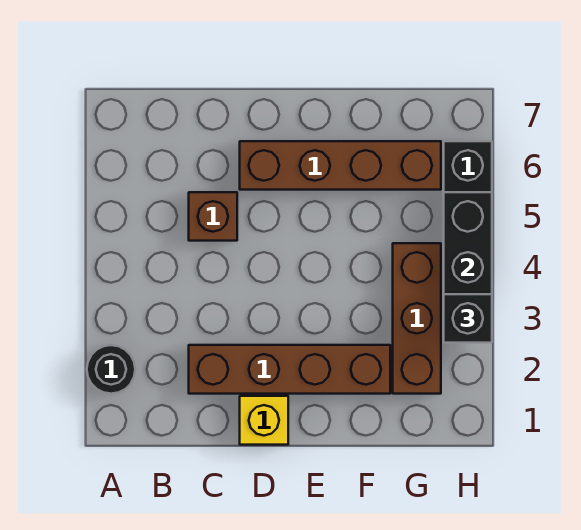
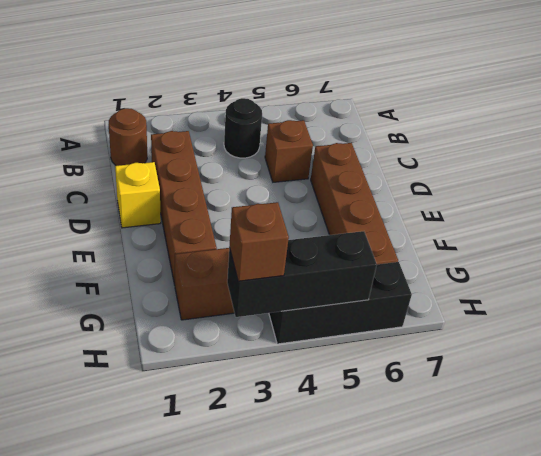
black 1x1 round brick [87,345,135,394] -> black 1x1 round brick moved to [224,98,262,158]
none -> brown 1x1 round brick [109,108,147,166]
black 1x1 brick [444,294,492,343] -> brown 1x1 brick [229,202,289,281]

